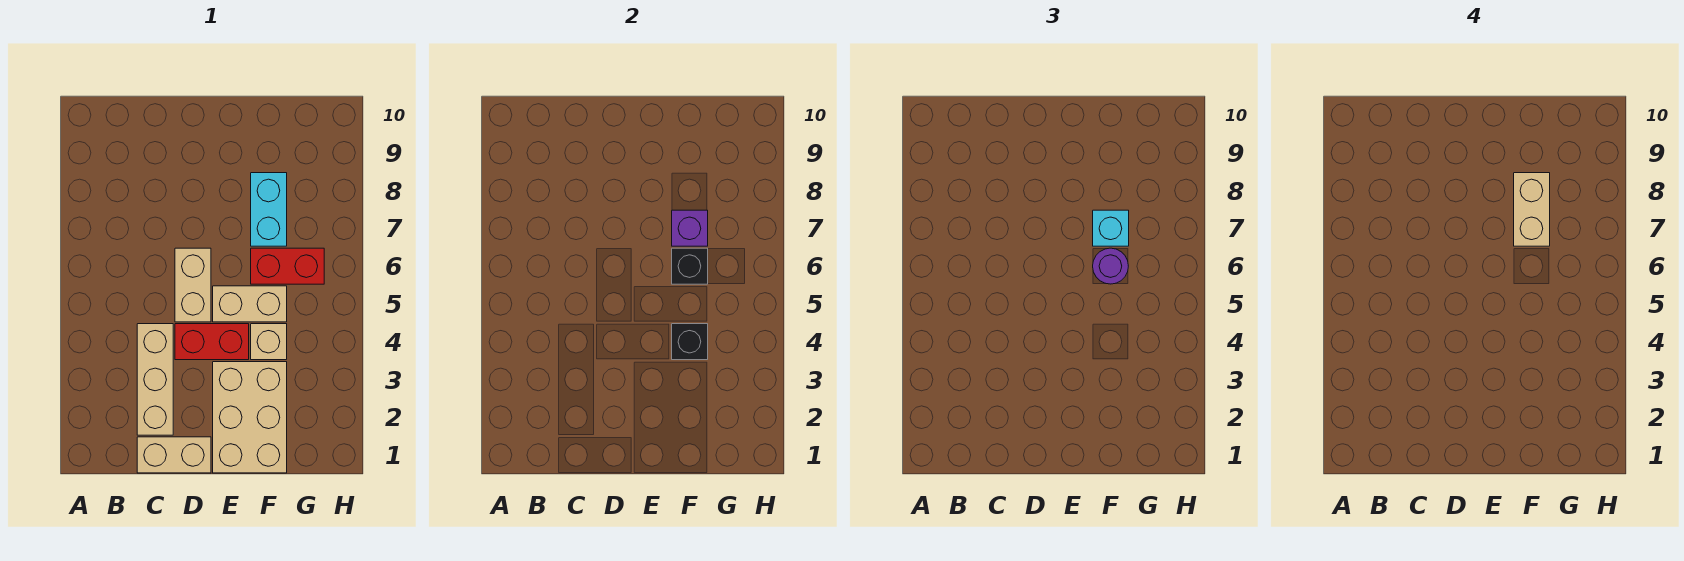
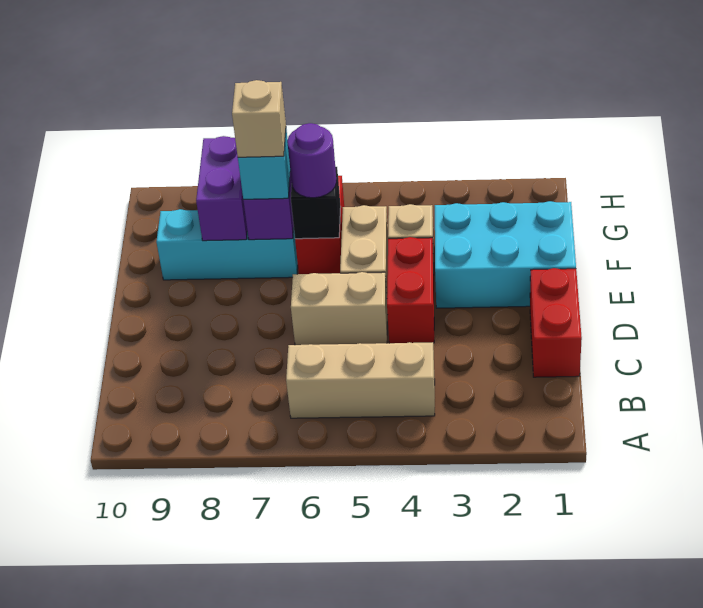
tan 1x2 brick [137,437,211,473] -> red 1x2 brick [530,268,582,377]
tan 1x3 brick [137,324,173,435] -> tan 1x3 brick moved to [286,342,435,418]
tan 2x3 brick [213,362,287,473] -> cyan 2x3 brick [435,201,576,308]
black 1x1 brick [672,324,708,360] -> none
cyan 1x2 brick [251,173,287,246] -> cyan 1x3 brick [156,209,298,280]
tan 1x2 brick [1514,173,1550,246] -> tan 1x1 brick [232,80,286,157]
none -> purple 1x2 brick [196,136,247,241]

